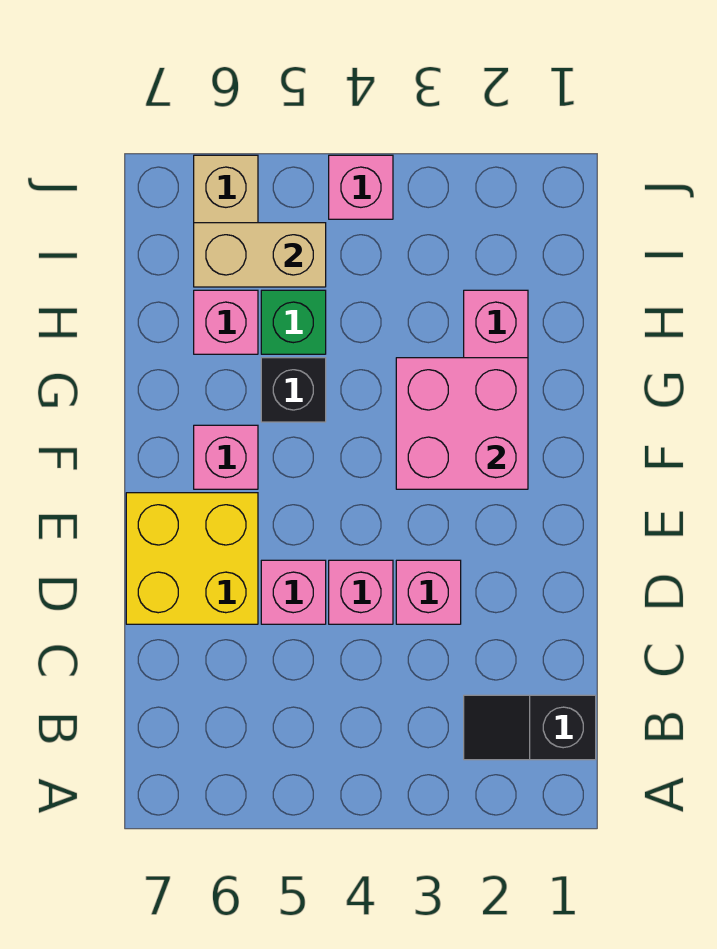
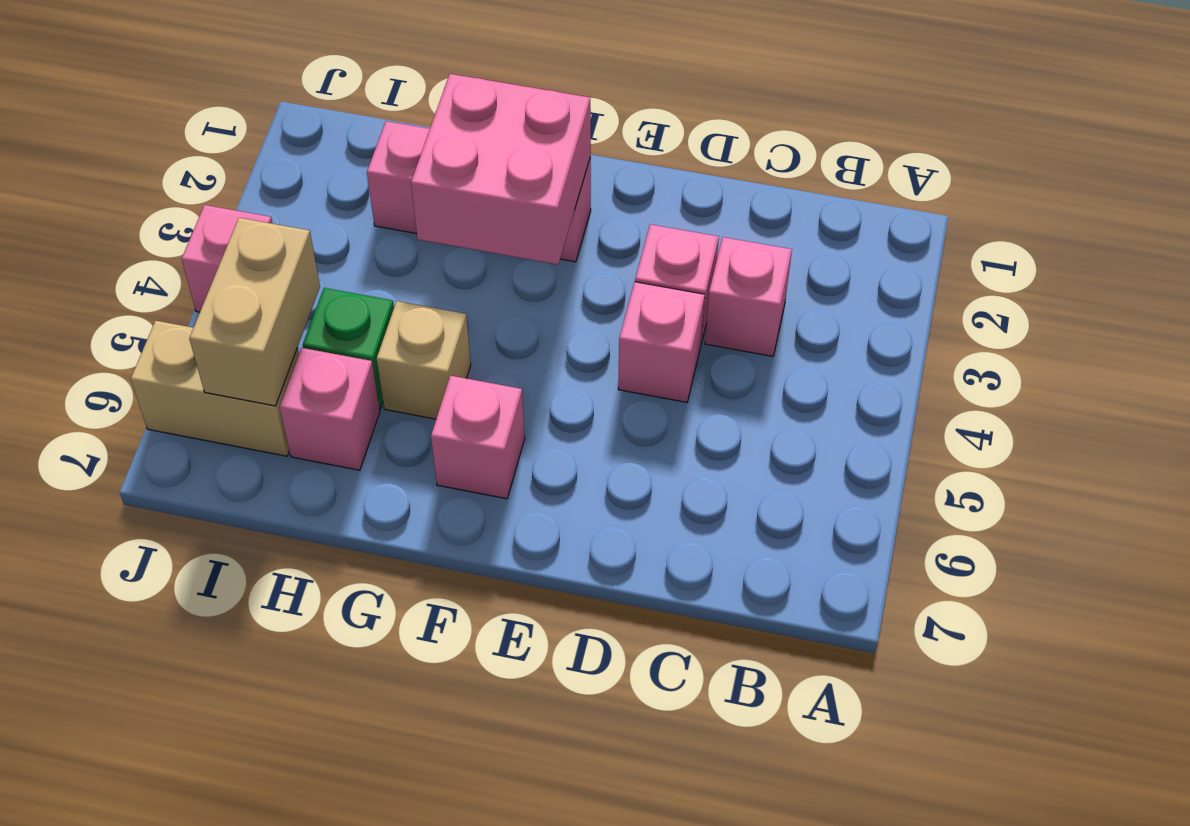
black 1x2 slope [464,695,596,760] -> none
pink 1x1 brick [261,560,326,624] -> pink 1x1 brick moved to [705,237,792,356]
yellow 2x2 brick [126,493,258,624] -> none
black 1x1 brick [261,358,326,422] -> tan 1x1 brick [377,301,471,419]

